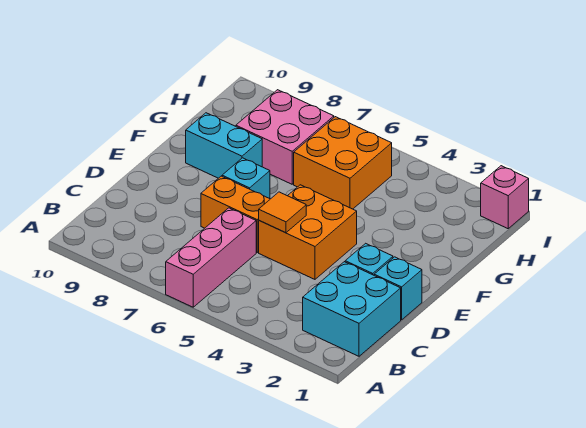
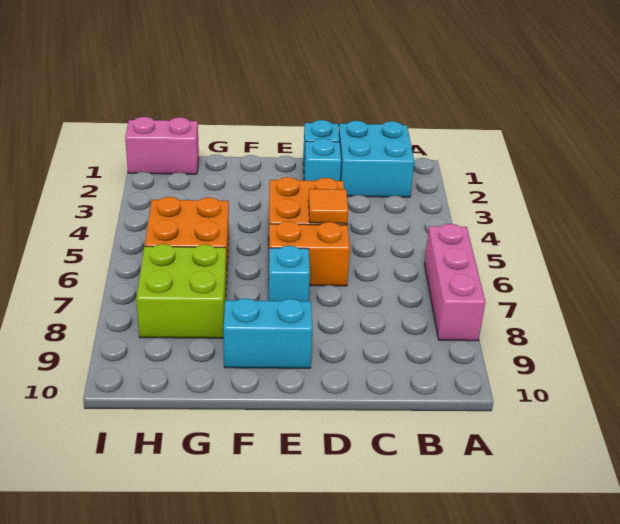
pink 1x3 brick [166,208,256,307] -> pink 1x3 brick turned to [424,224,485,341]
orange 1x2 brick [201,176,270,252] -> orange 1x2 brick turned to [269,221,350,286]
cyan 1x2 brick [186,113,262,178] -> cyan 1x2 brick turned to [224,298,313,368]
pink 2x2 brick [236,90,334,184] -> lime 2x2 brick [136,244,226,338]
pink 1x1 brick [481,166,529,229] -> pink 1x2 brick [125,117,199,174]

